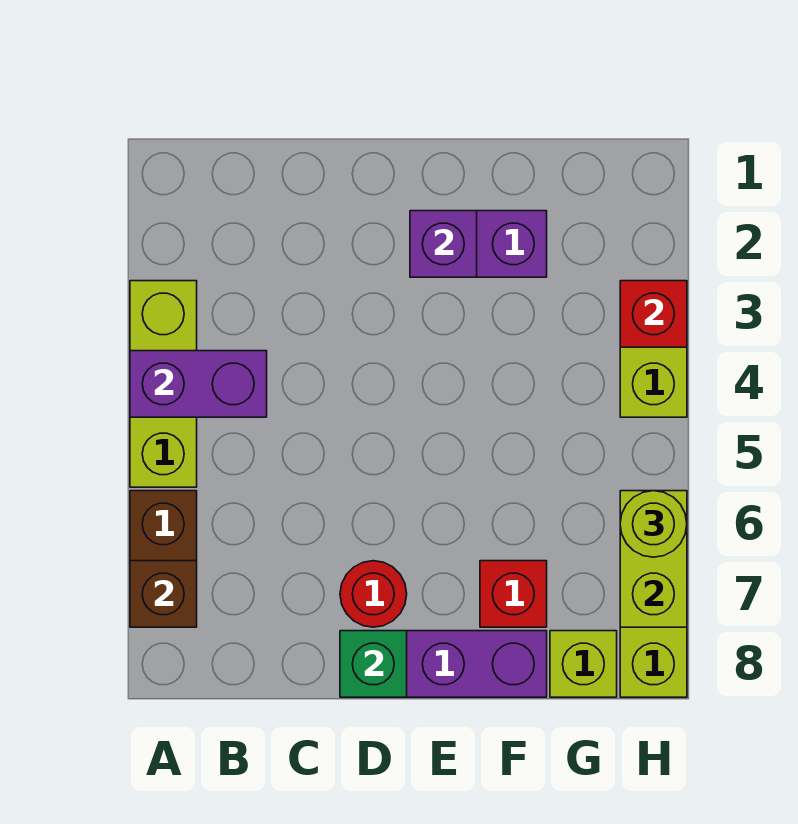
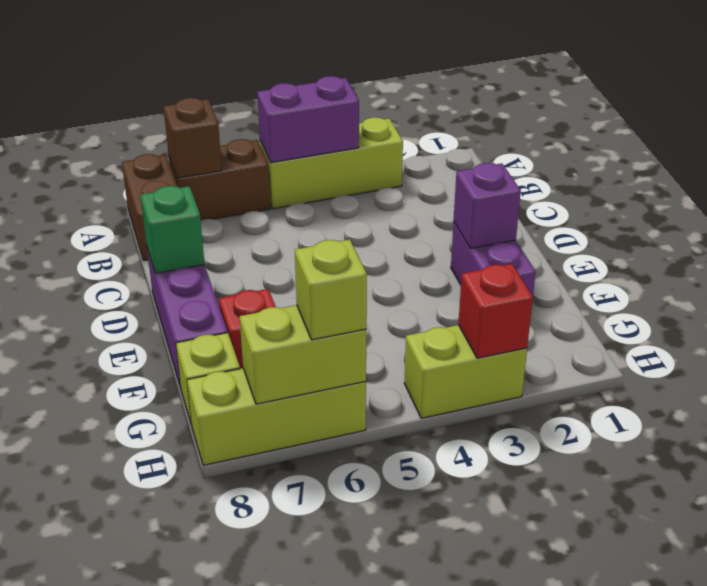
purple 1x2 brick [130,351,267,417] -> purple 1x2 brick turned to [257,76,359,163]
none -> brown 1x2 brick [122,154,177,261]
red 1x1 round brick [340,561,407,627] -> none
lime 1x1 round brick [620,491,687,557] -> lime 1x1 brick [295,240,367,340]

